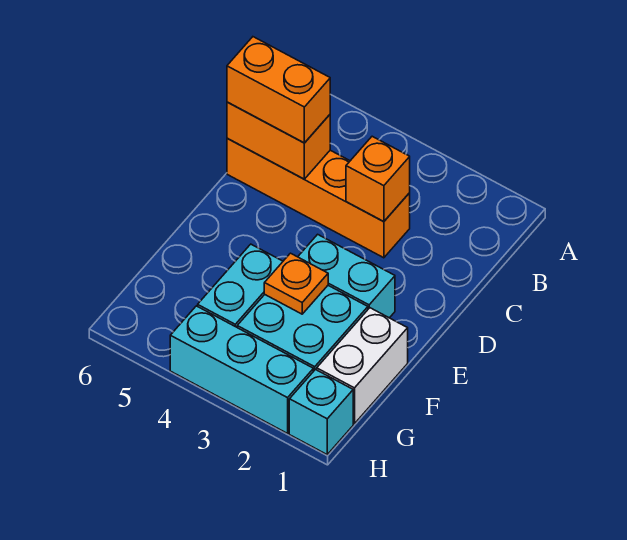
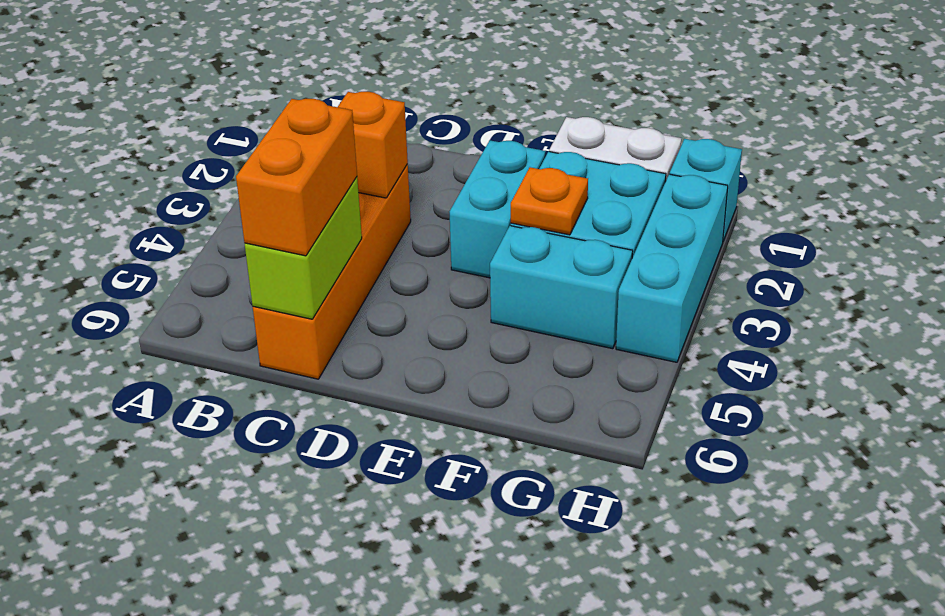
orange 1x2 brick [227,102,330,179] -> lime 1x2 brick [245,177,362,319]

